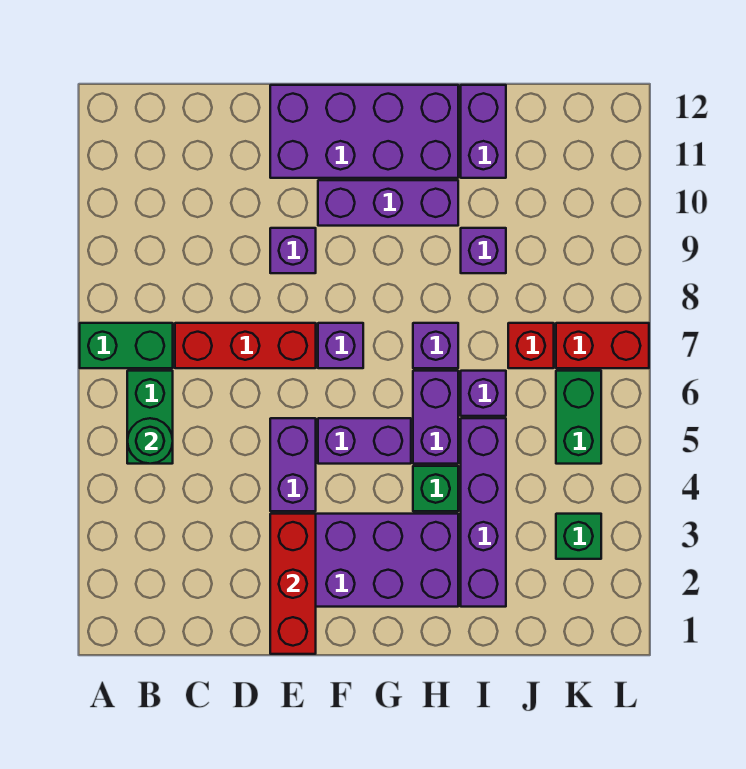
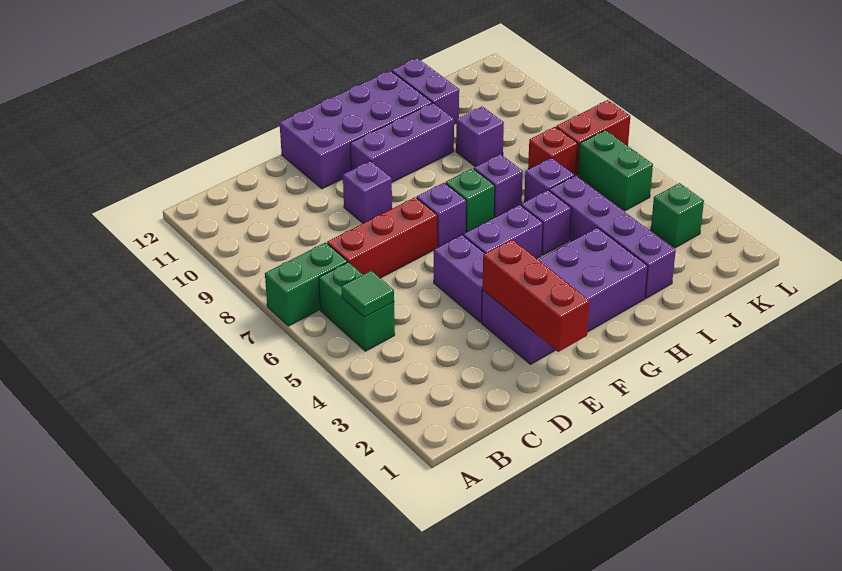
green 1x1 round brick [127,418,173,464] -> green 1x1 tile [341,271,394,317]
green 1x1 brick [413,466,458,511] -> green 1x1 brick moved to [446,168,495,232]
purple 1x2 brick [413,371,458,464] -> purple 1x1 brick [521,190,571,255]

